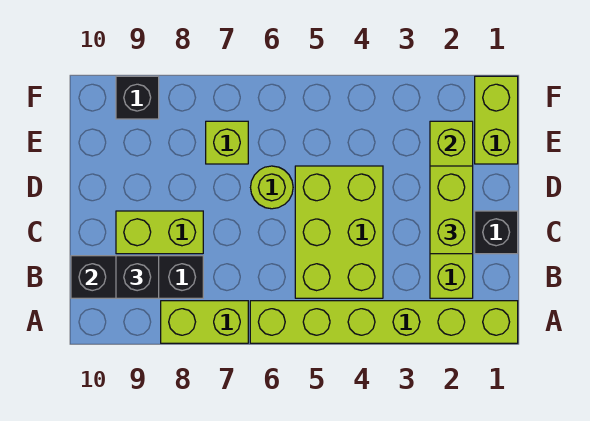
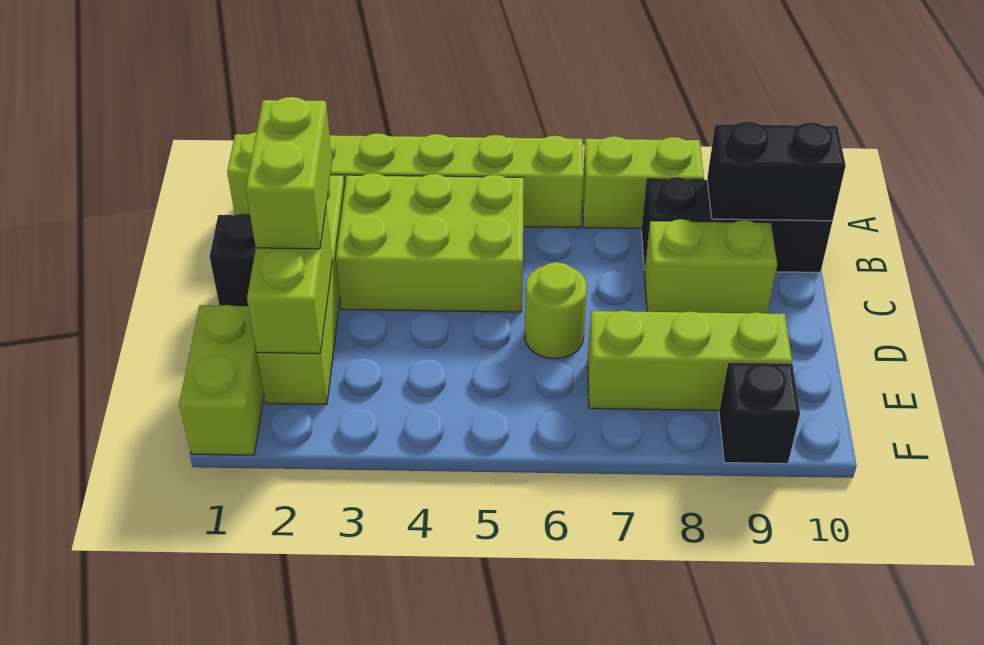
lime 2x3 brick [295,166,383,298] -> lime 2x3 brick turned to [336,173,524,312]
black 1x1 brick [116,256,159,298] -> none
lime 1x1 brick [206,121,248,164] -> lime 1x3 brick [587,310,792,410]

